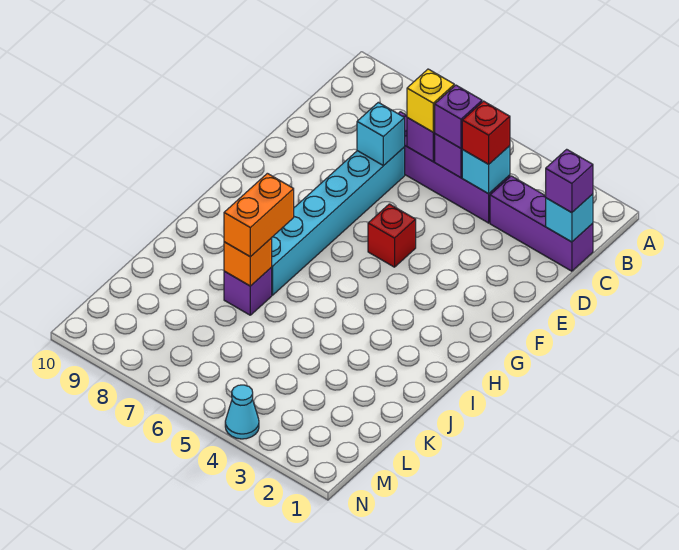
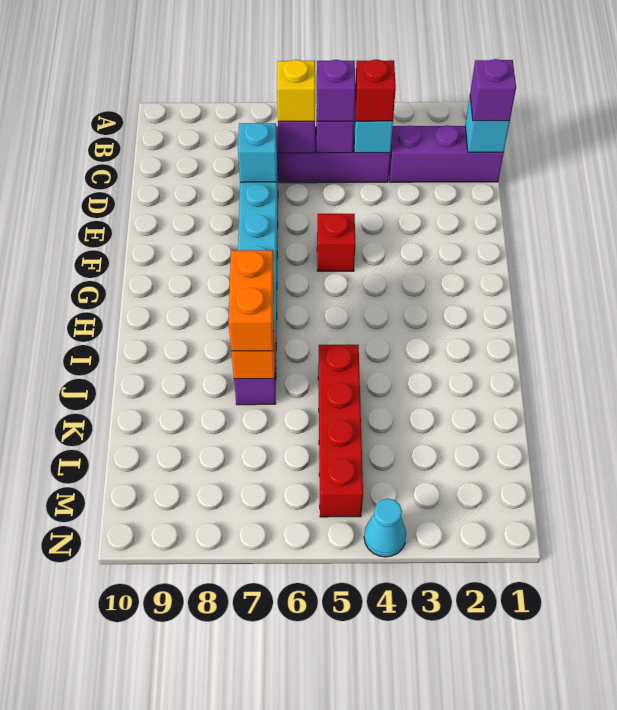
none -> red 1x4 brick [318,345,363,517]

